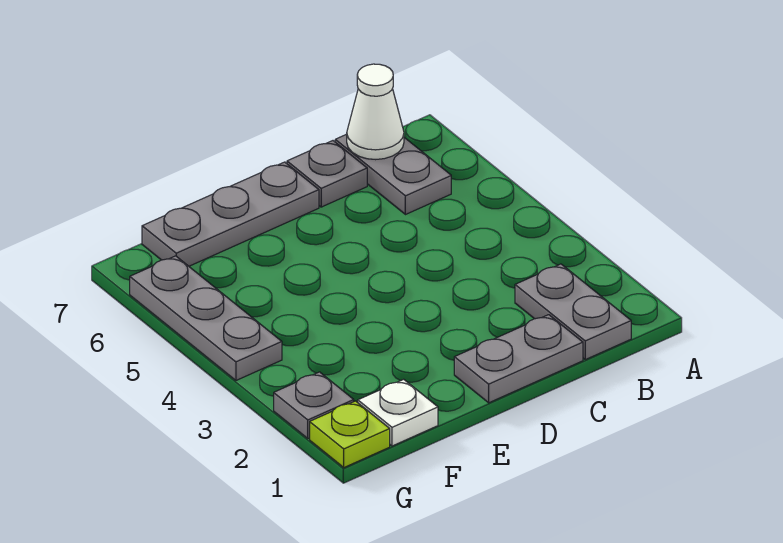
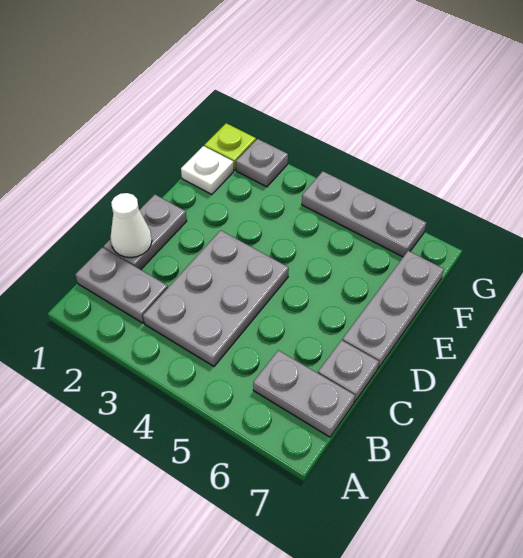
none -> grey 2x3 plate [143,230,289,366]
white 1x1 cone [347,64,404,160] -> white 1x1 cone moved to [111,193,152,258]

